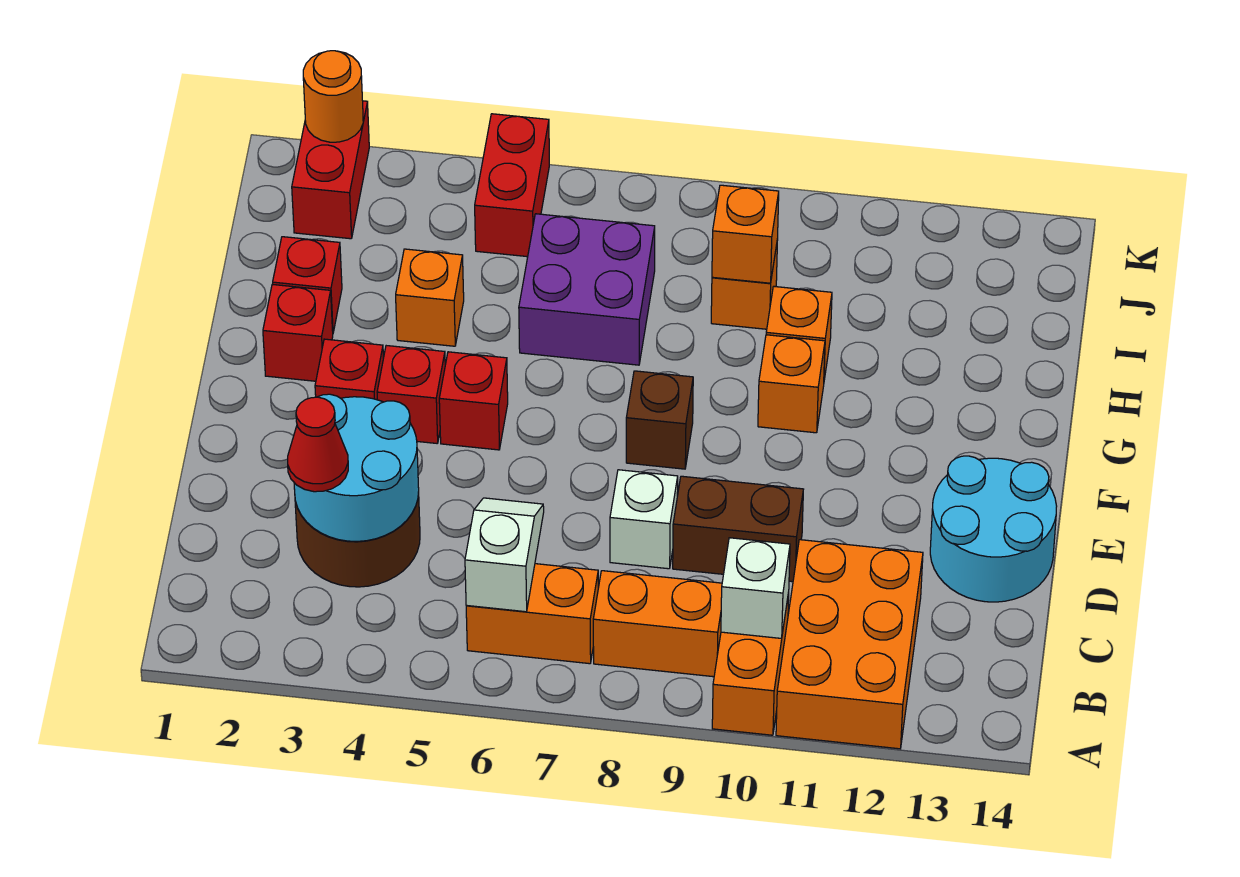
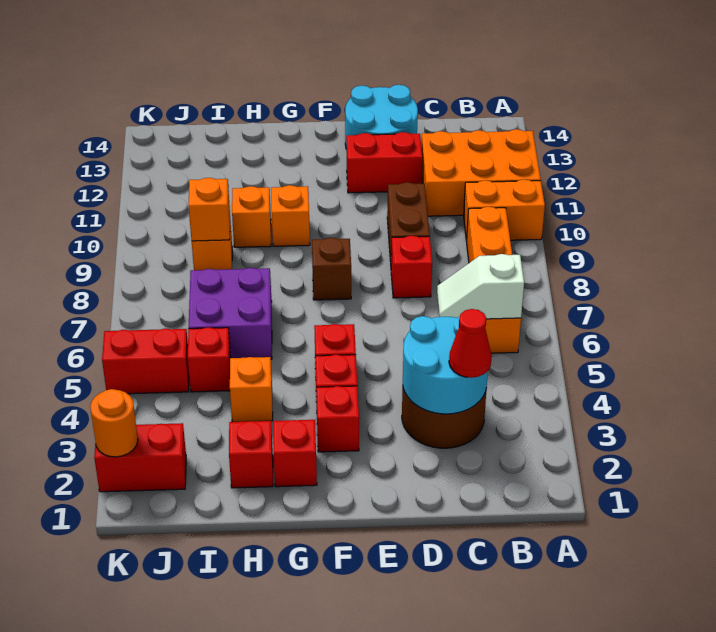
white 1x1 brick [721,538,790,639] -> none
white 1x1 brick [610,470,678,569] -> red 1x1 brick [391,236,432,298]
none -> red 1x2 brick [346,132,422,193]
none -> red 1x1 brick [187,327,231,392]

